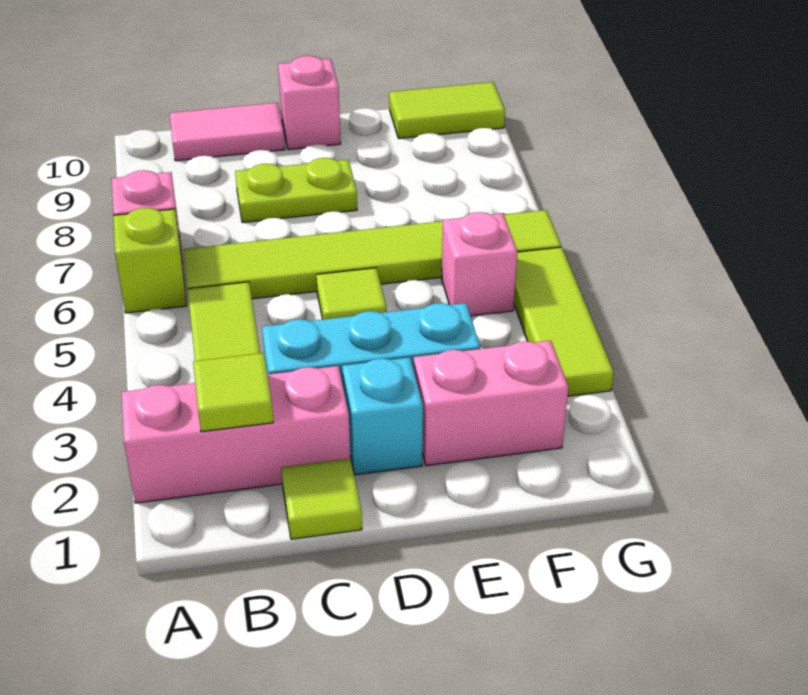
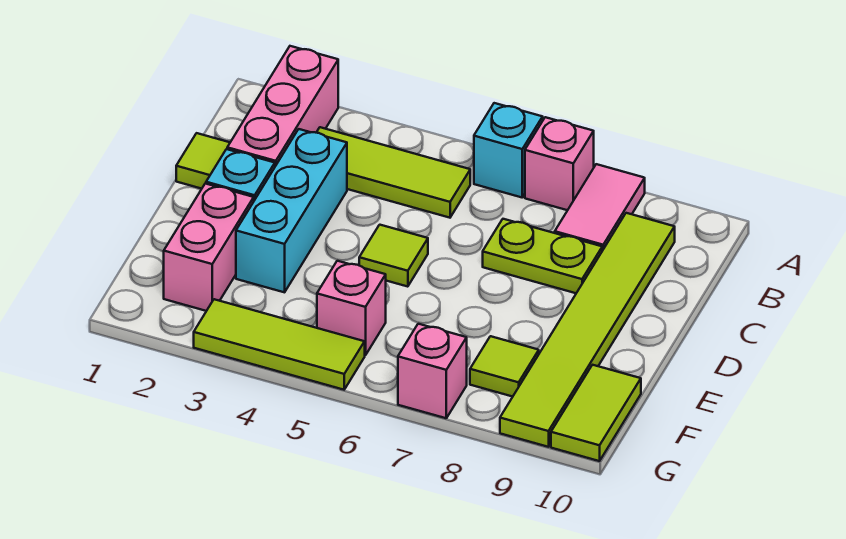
lime 1x1 brick [113,208,187,313] -> cyan 1x1 brick [474,103,543,197]
lime 1x1 tile [193,353,273,432] -> lime 1x1 tile moved to [470,336,539,397]
lime 1x6 tile [184,210,561,299] -> lime 1x6 tile moved to [500,213,675,447]
pink 1x2 tile [170,103,285,161] -> pink 1x2 tile moved to [555,164,645,251]
lime 1x2 plate [235,158,357,223] -> lime 1x2 plate turned to [483,219,602,293]
pink 1x1 brick [278,56,341,149] -> pink 1x1 brick moved to [398,324,467,418]

